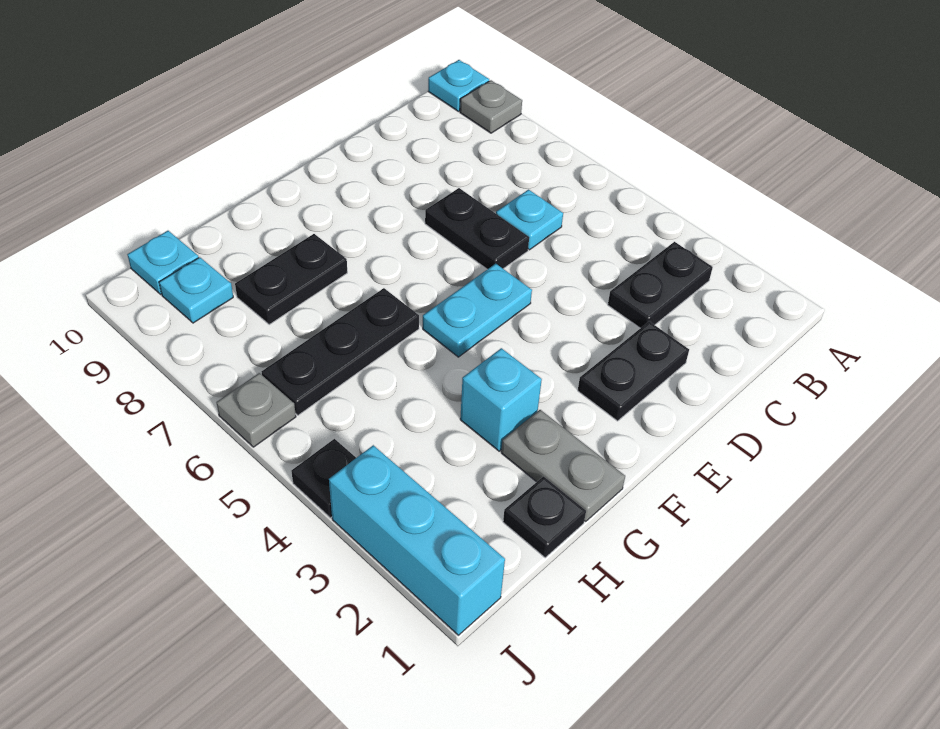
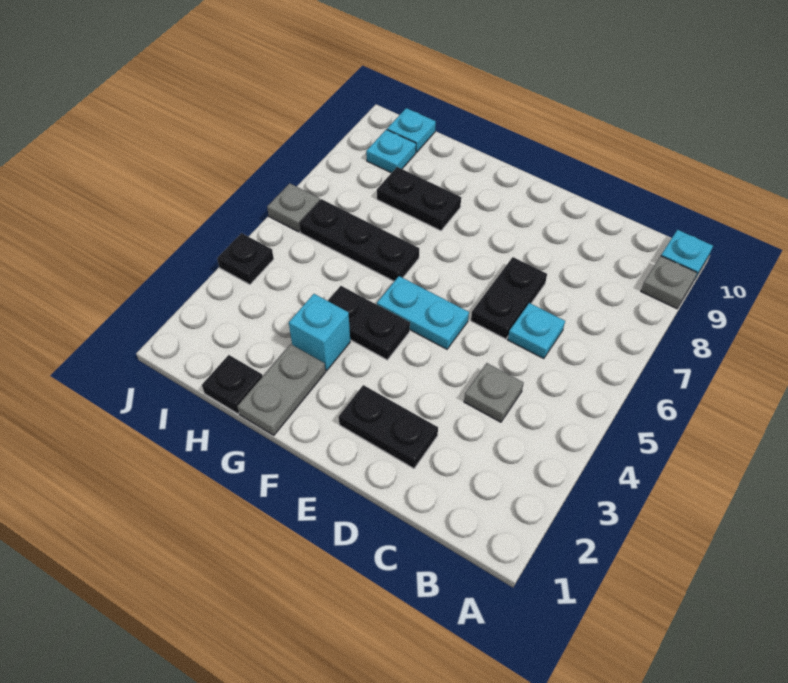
black 1x2 plate [608,242,713,328] -> black 1x2 plate moved to [328,286,410,360]
none -> grey 1x1 plate [464,363,524,422]
cyan 1x3 brick [329,445,505,635] -> none

